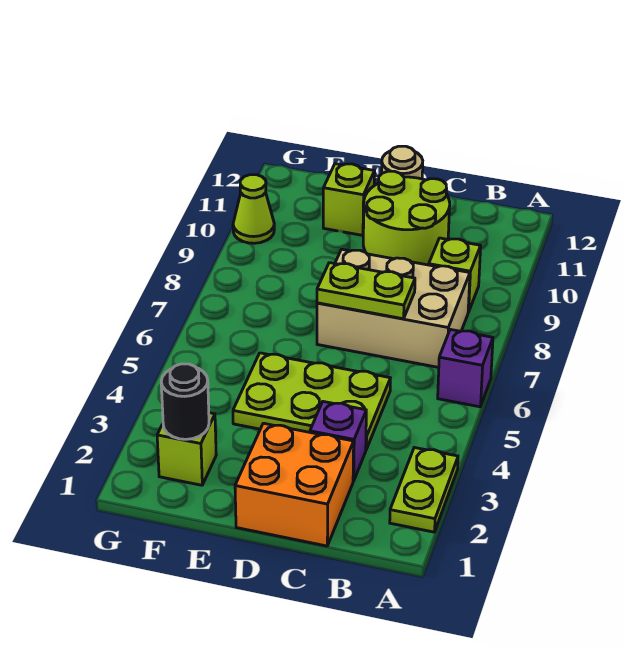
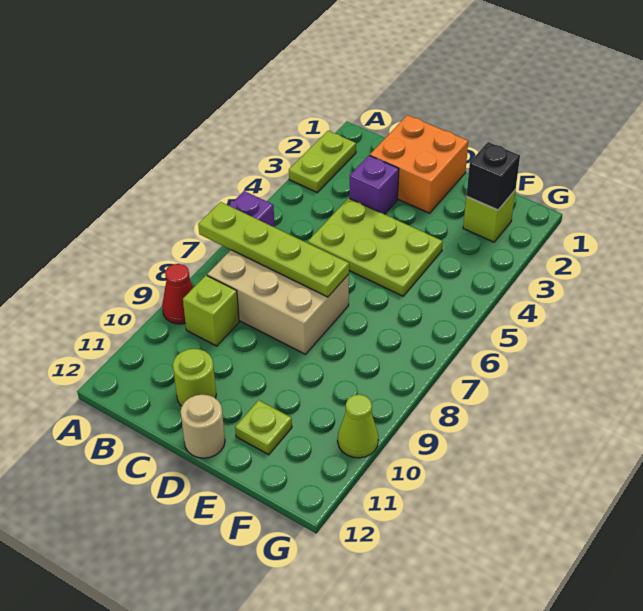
none -> red 1x1 cone [162,264,193,324]
lime 1x2 plate [317,263,415,319] -> lime 1x4 plate [198,202,349,297]
lime 2x2 round brick [363,171,450,265] -> lime 1x1 round brick [173,349,216,406]
lime 1x1 brick [323,164,375,235] -> lime 1x1 plate [235,400,292,455]
black 1x1 round brick [161,364,209,439] -> black 1x1 brick [466,142,520,210]

